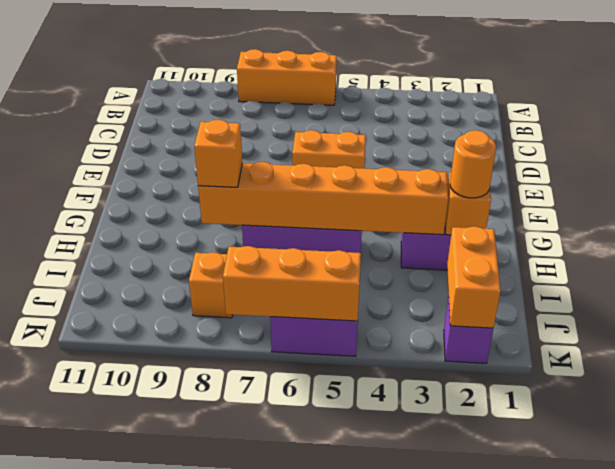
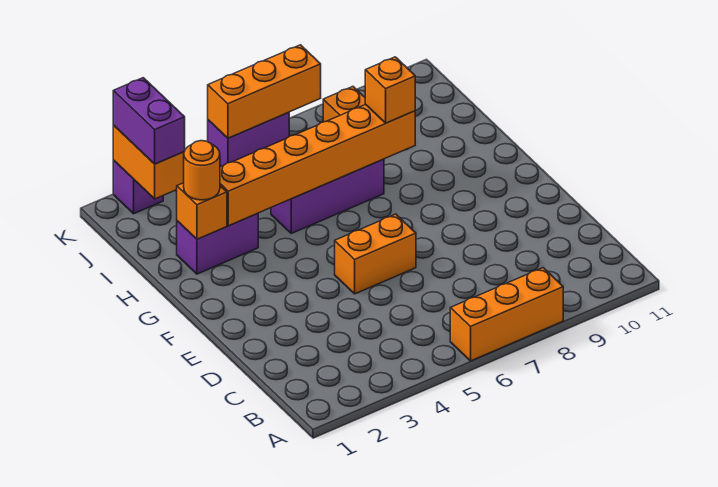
none -> purple 1x2 brick [113,78,185,164]

